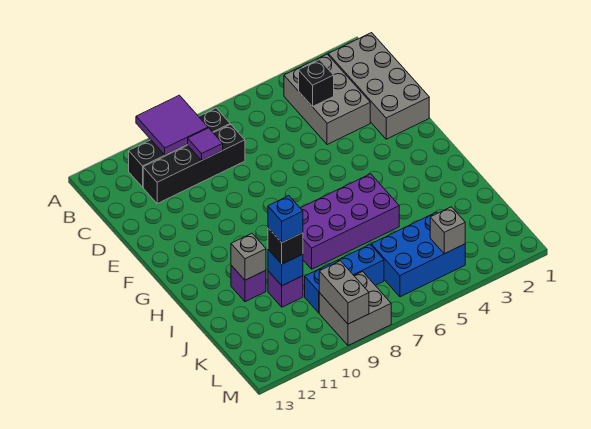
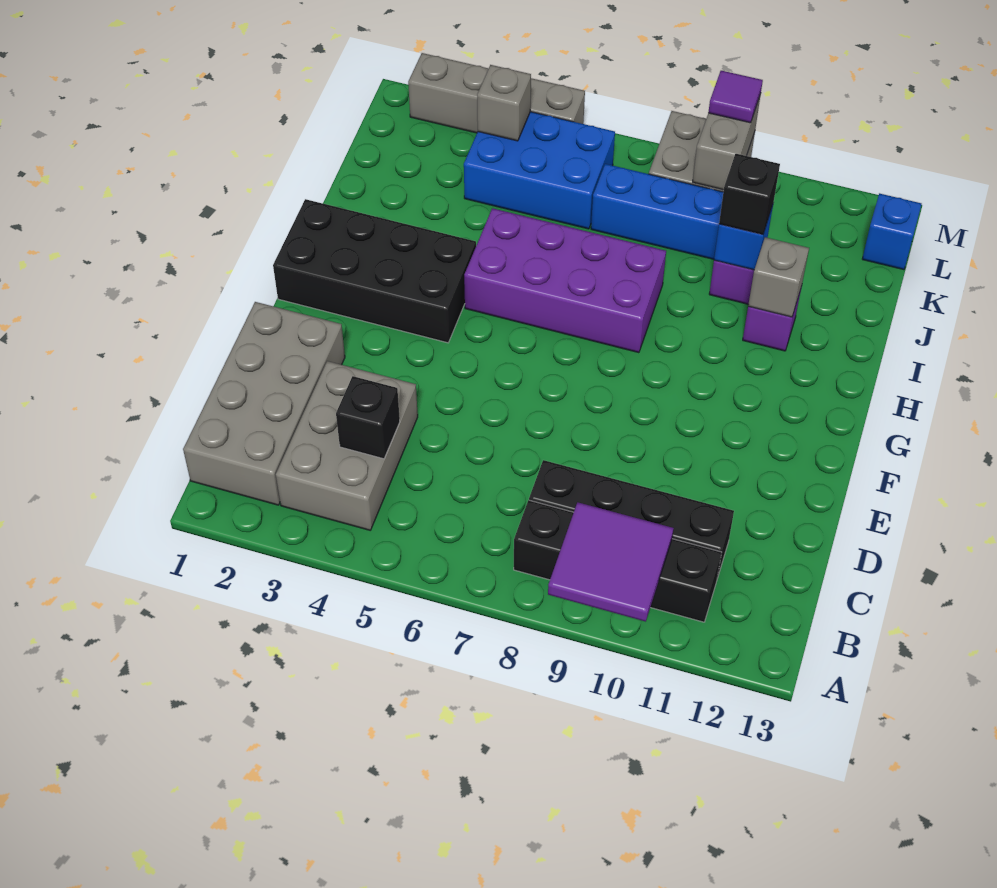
purple 1x1 tile [188,128,223,161] -> purple 1x1 tile moved to [708,71,763,123]
none -> black 2x4 brick [273,199,476,343]
blue 1x1 brick [268,196,303,242] -> blue 1x1 brick moved to [862,193,922,270]
none -> grey 1x4 brick [408,53,585,133]

